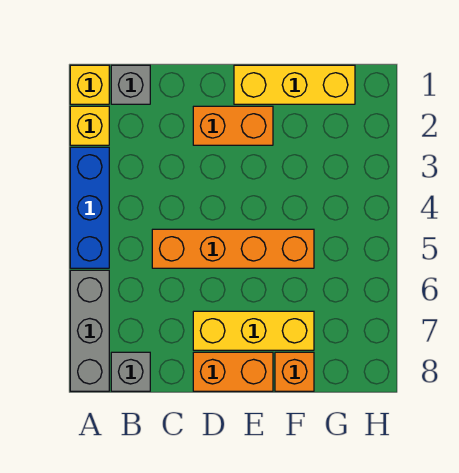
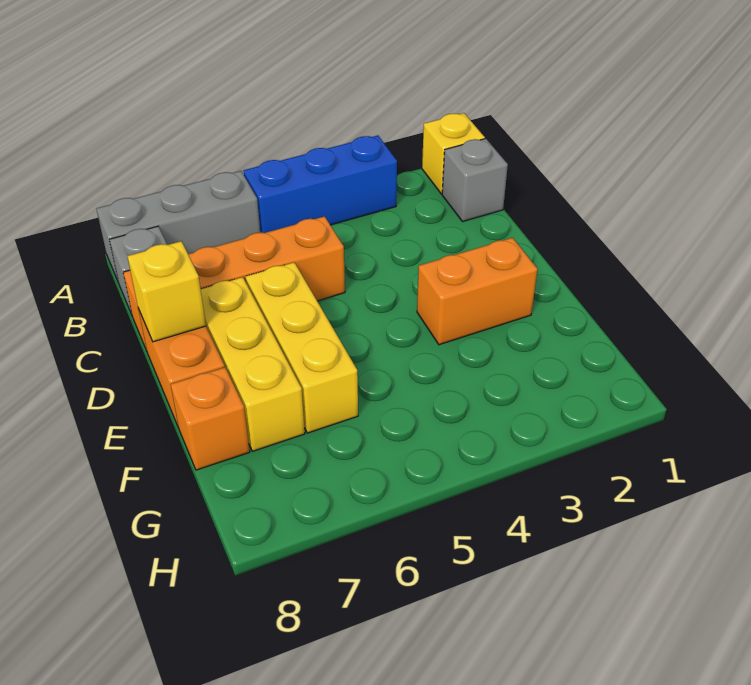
yellow 1x1 brick [70,106,109,145] -> yellow 1x1 brick moved to [127,241,206,342]
orange 1x4 brick [152,229,314,268] -> orange 1x4 brick turned to [123,216,345,351]
orange 1x2 brick [193,106,273,145] -> orange 1x2 brick turned to [417,238,537,345]
yellow 1x3 brick [234,65,355,104] -> yellow 1x3 brick moved to [246,262,358,433]

